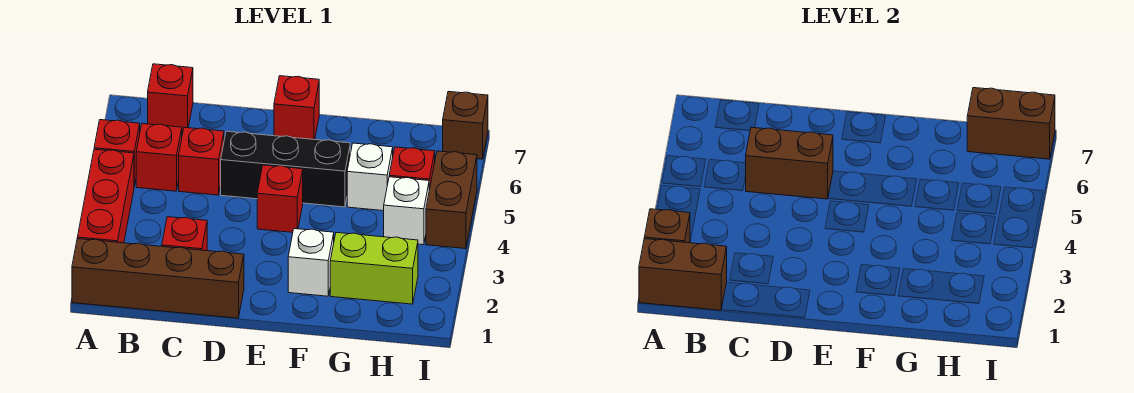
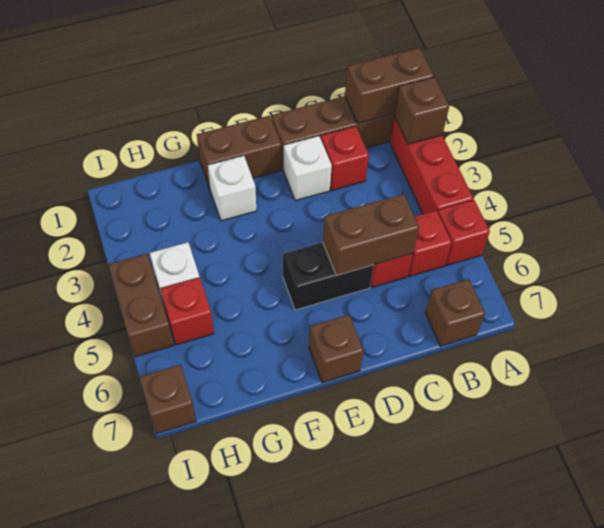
red 1x1 brick [148,64,193,131] -> brown 1x1 brick [425,279,485,346]
black 1x3 brick [221,131,350,207] -> black 1x2 brick [283,243,374,310]
red 1x1 brick [257,165,303,232] -> none
red 1x1 brick [274,76,319,140] -> brown 1x1 brick [309,315,364,383]
lime 1x2 brick [330,233,418,304] -> none
white 1x1 brick [347,143,393,211] -> white 1x1 brick moved to [284,136,332,201]
brown 1x2 brick [967,88,1055,159] -> brown 1x2 brick moved to [197,116,281,188]

